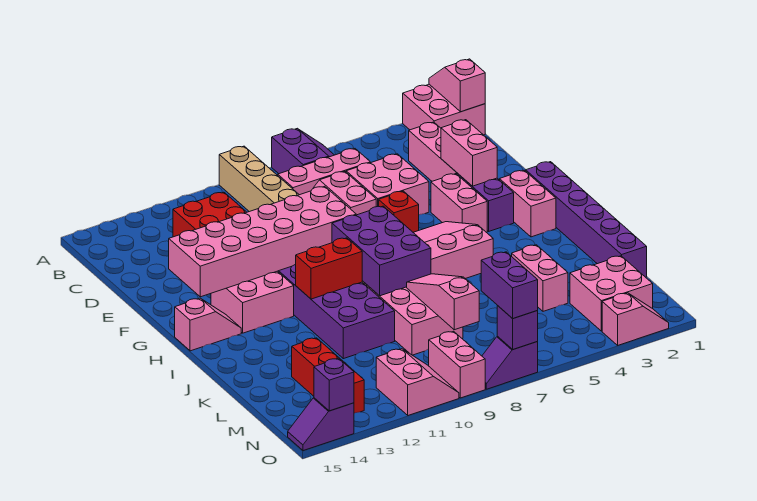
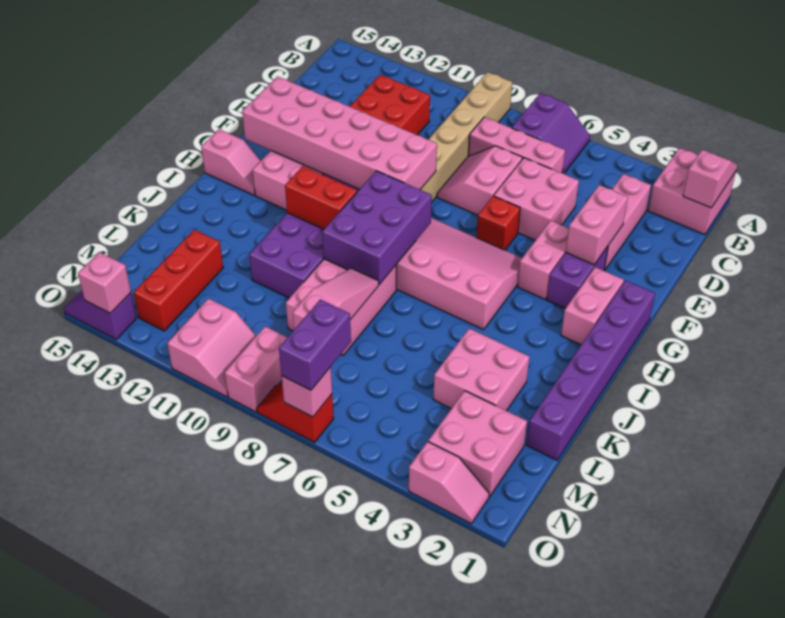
pink 1x2 brick [512,245,568,311] -> pink 2x2 brick [433,328,529,411]
purple 1x2 slope [482,336,538,389] -> red 1x2 slope [257,384,334,442]
purple 1x1 brick [497,306,538,349] -> pink 1x1 brick [282,367,332,417]
purple 1x1 brick [314,358,354,411] -> pink 1x1 brick [78,252,131,313]

